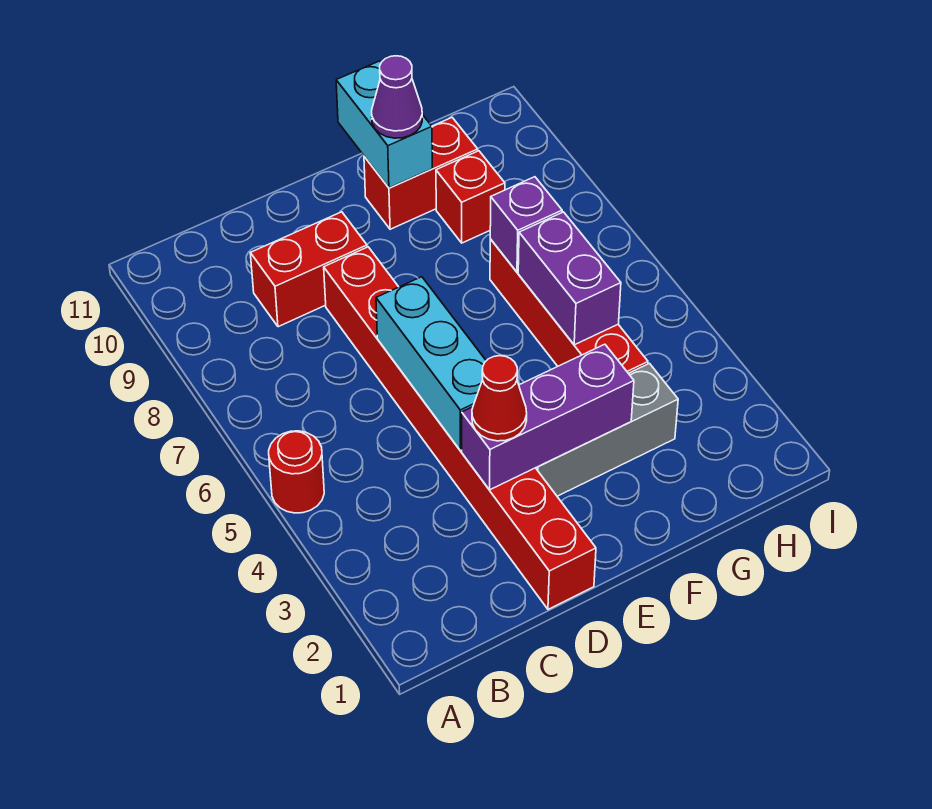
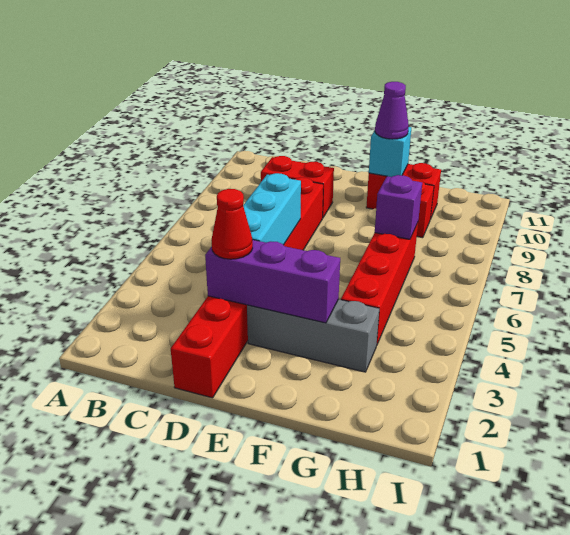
red 1x1 round brick [269,431,324,513] -> none
cyan 1x2 brick [336,61,432,188] -> cyan 1x1 brick [369,127,411,177]
purple 1x2 brick [518,212,621,345] -> none

